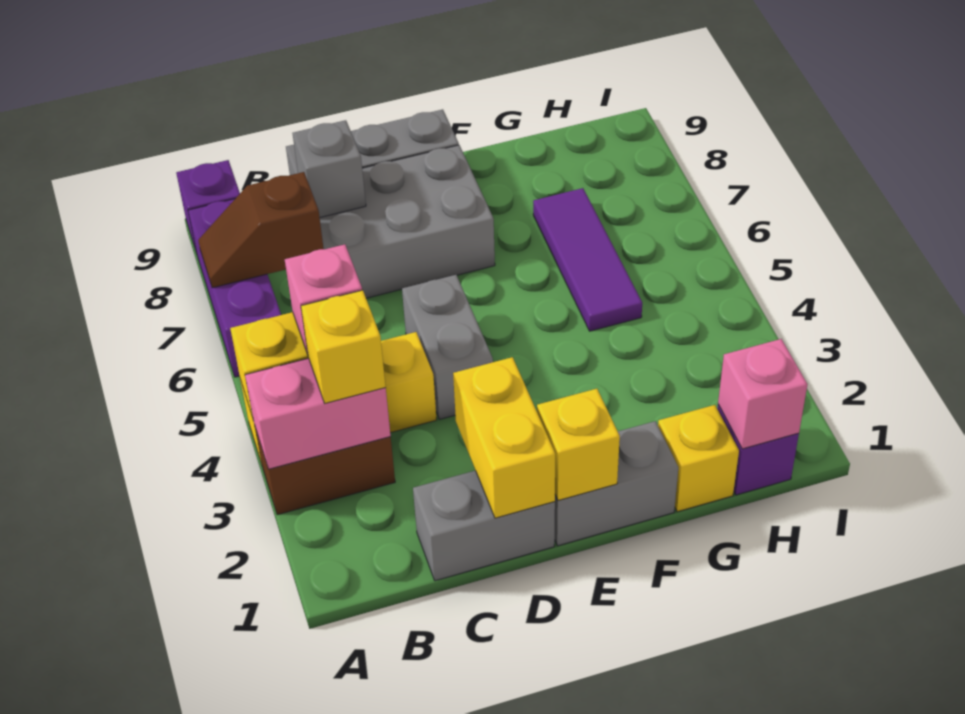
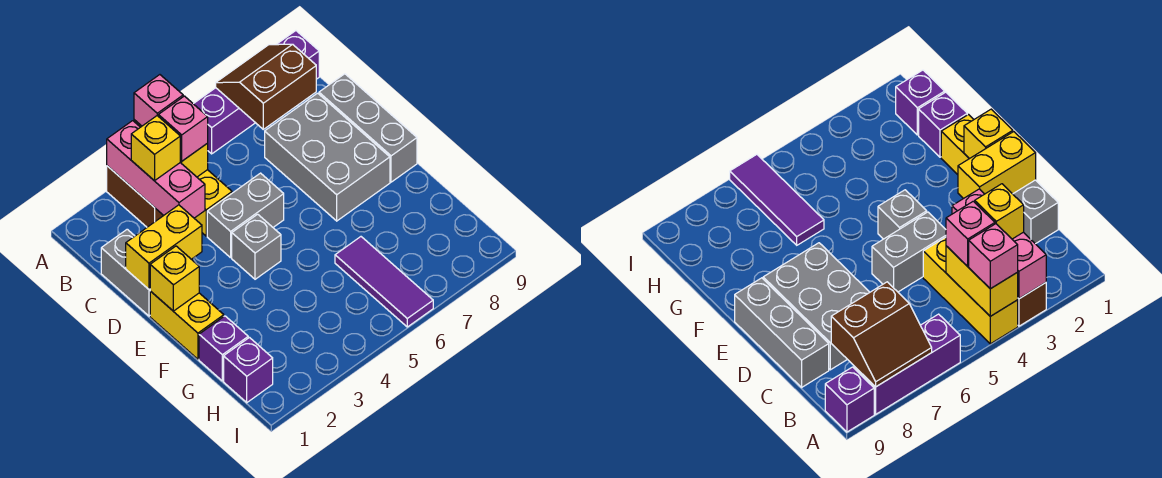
pink 1x2 brick [245,358,391,469] -> pink 1x3 brick [107,121,205,218]
brown 1x2 slope [198,172,324,288] -> brown 2x2 slope [216,44,316,129]
grey 1x1 brick [293,120,366,217] -> grey 1x1 brick moved to [232,214,281,279]
grey 1x2 brick [555,421,678,546] -> yellow 1x2 brick [150,291,224,359]
yellow 1x1 brick [658,405,739,512] -> purple 1x1 brick [199,316,248,381]
purple 1x3 tile [533,188,642,331] -> purple 1x3 tile turned to [335,237,433,327]
pink 1x1 brick [718,339,807,449] -> pink 1x1 brick moved to [134,75,183,126]

